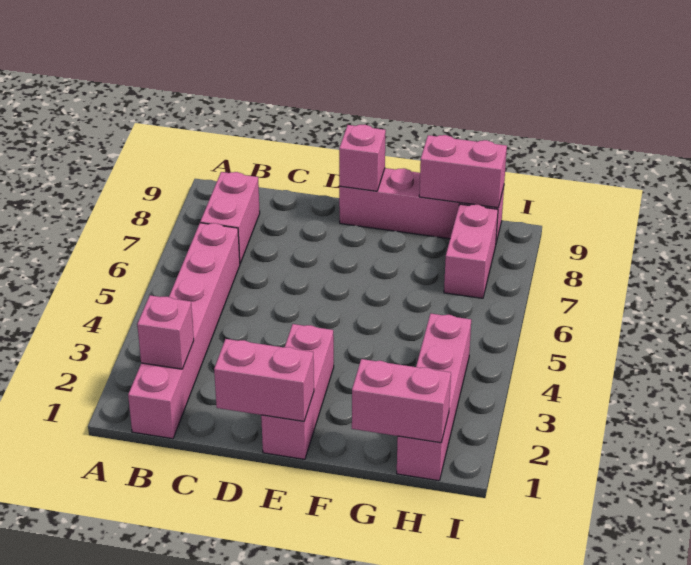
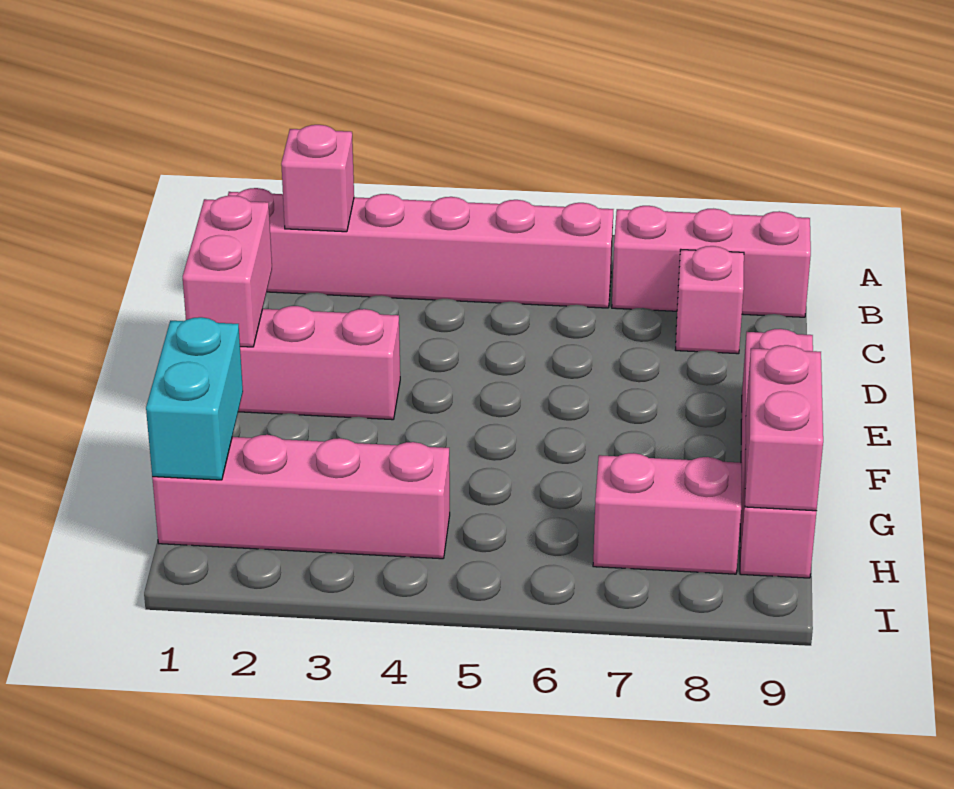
pink 1x2 brick [200,172,260,263] -> pink 1x3 brick [612,206,811,317]
pink 1x1 brick [339,125,386,191] -> pink 1x1 brick moved to [676,246,744,354]
pink 1x2 brick [352,359,451,443] -> cyan 1x2 brick [146,317,243,480]

